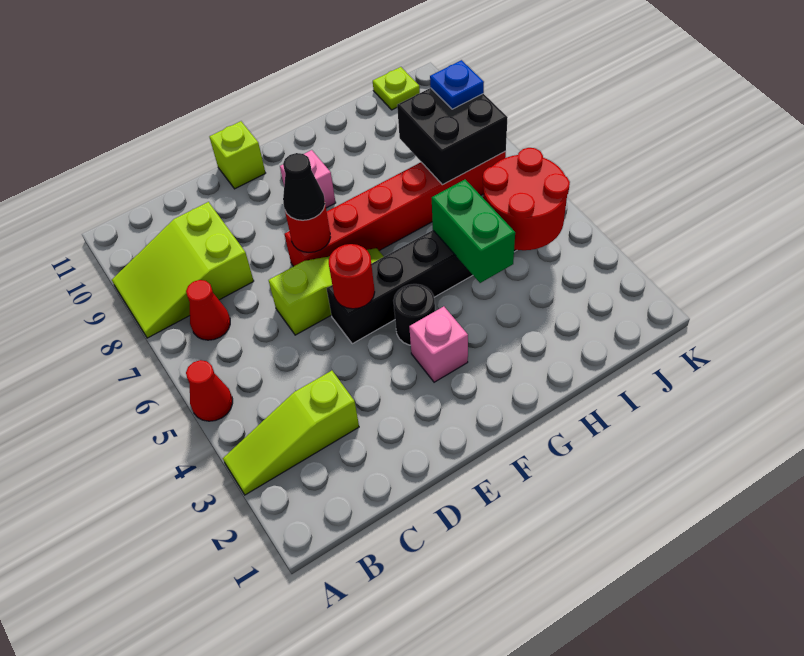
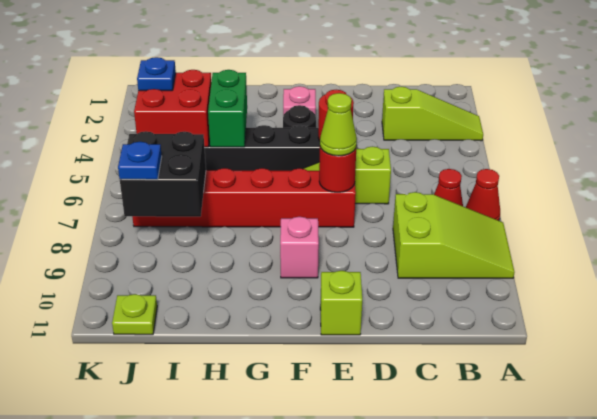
red 1x1 cone [186,360,233,421] -> red 1x1 cone moved to [466,169,500,221]
black 1x1 cone [283,153,325,220] -> lime 1x1 cone [320,93,357,156]
red 2x2 round brick [483,148,570,250] -> red 2x2 brick [134,70,211,147]
none -> blue 1x1 plate [137,57,176,91]

